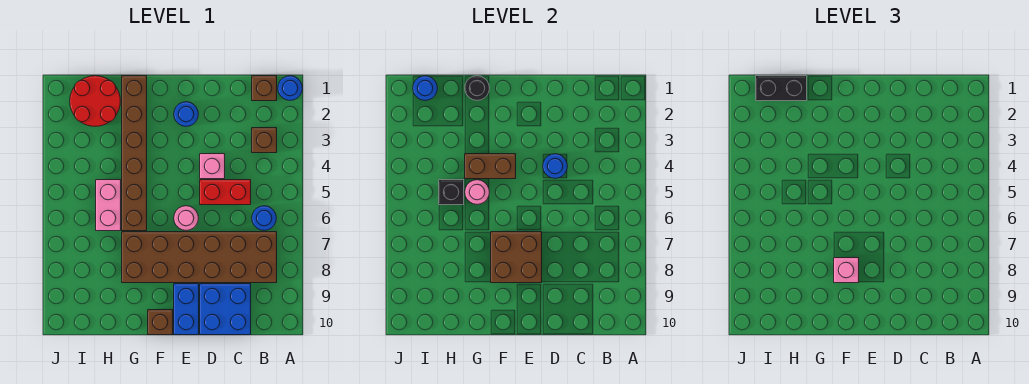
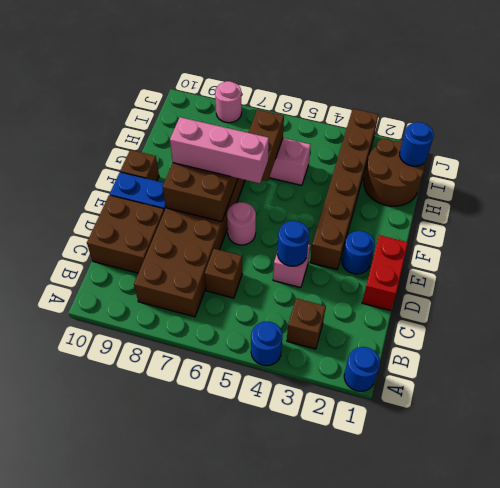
brown 1x1 brick [252,76,277,101] -> brown 1x1 brick moved to [205,249,242,298]
blue 1x1 round brick [252,206,276,230] -> blue 1x1 round brick moved to [251,321,283,366]
red 1x2 brick [200,180,251,205] -> red 1x2 brick moved to [362,235,408,311]
blue 2x2 brick [200,284,251,335] -> brown 2x2 brick [87,195,164,273]
brown 1x2 brick [465,154,516,179] -> brown 1x2 brick moved to [248,109,284,181]
pink 1x1 brick [834,258,859,283] -> pink 1x3 brick [170,117,269,183]
brown 1x6 brick [122,76,147,231] -> brown 1x6 brick turned to [310,109,378,269]
black 1x1 round brick [465,76,489,100] -> none
pink 1x1 round brick [465,180,489,204] -> pink 1x1 round brick moved to [215,81,242,123]
red 2x2 round brick [70,76,120,126] -> brown 2x2 round brick [364,139,425,206]
black 1x2 brick [756,76,807,101] -> none
black 1x1 brick [439,180,464,205] -> none

